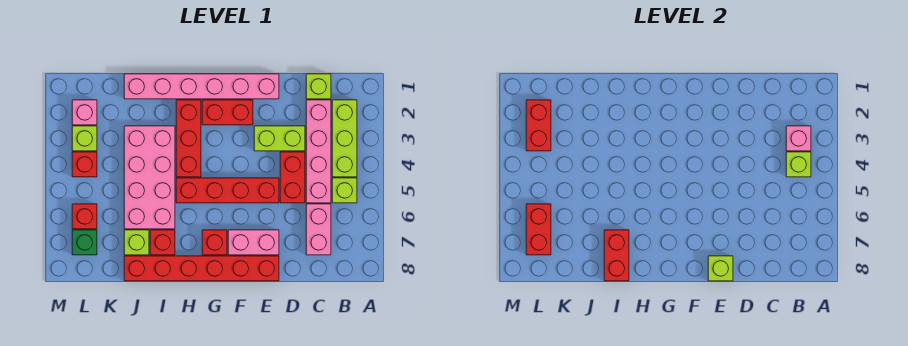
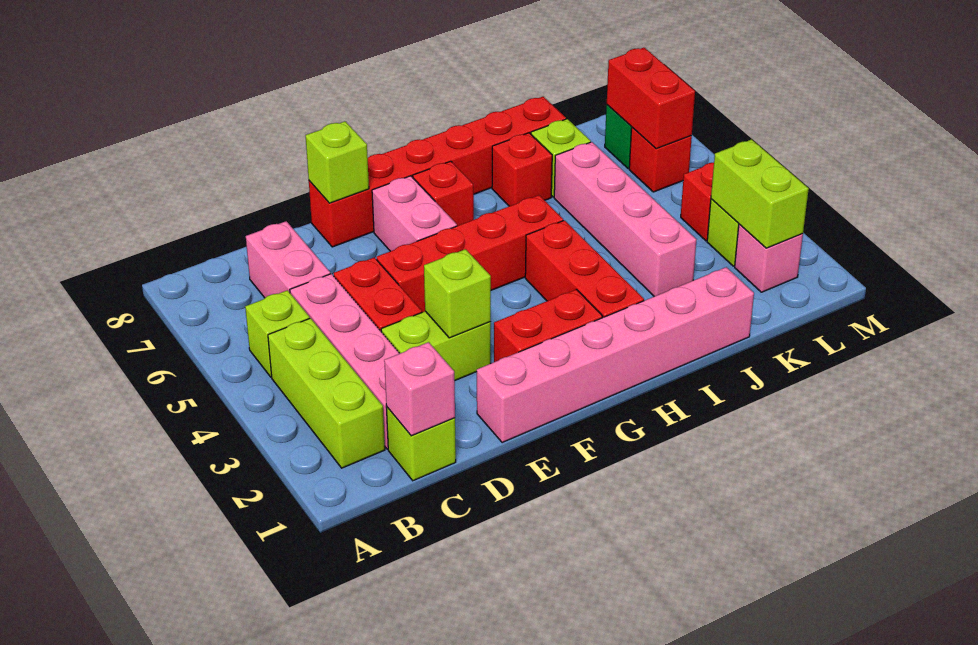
pink 1x1 brick [786,126,811,151] -> pink 1x1 brick moved to [384,342,455,436]
lime 1x1 brick [786,152,811,177] -> lime 1x1 brick moved to [424,249,491,338]
pink 1x2 brick [228,230,279,255] -> pink 1x2 brick turned to [372,176,457,251]
pink 2x4 brick [124,126,175,229] -> pink 1x4 brick [554,142,697,296]
red 1x2 brick [604,230,629,281] -> none
red 1x2 brick [526,100,551,151] -> lime 1x2 brick [711,139,809,248]

